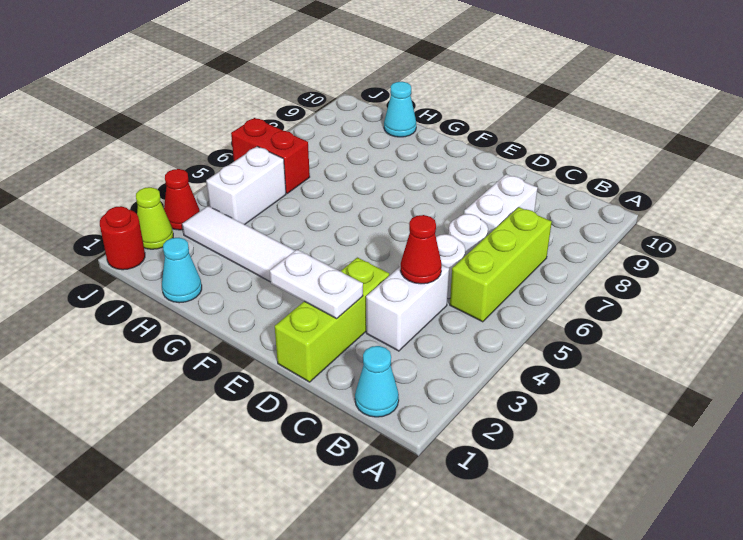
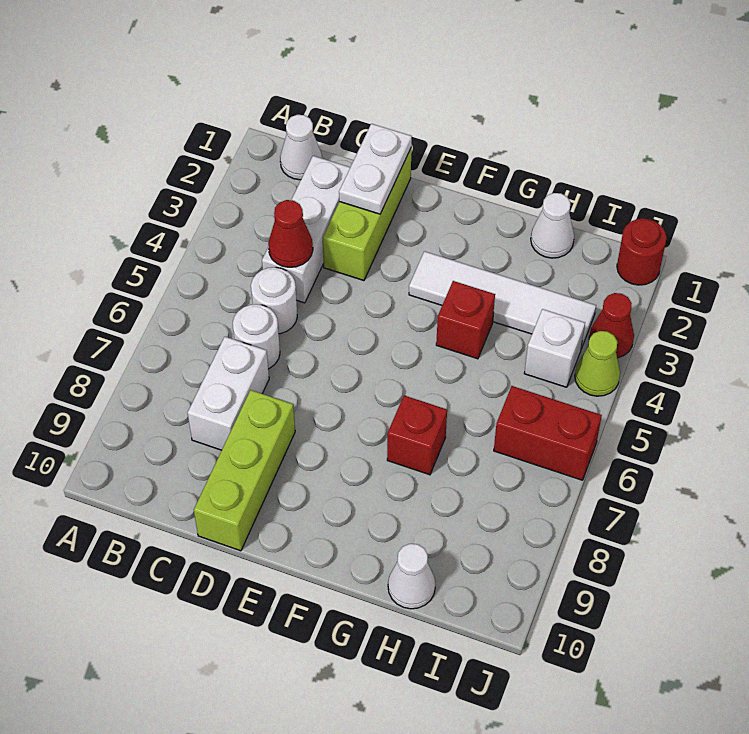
cyan 1x1 cone [355,346,399,417] -> white 1x1 cone [280,115,322,180]
lime 1x3 brick [450,207,552,322] -> lime 1x3 brick moved to [194,390,295,551]
white 1x2 brick [366,265,449,351] -> white 1x3 brick [262,156,350,303]
white 1x2 plate [270,250,363,319] -> white 1x2 plate turned to [339,124,412,214]
none -> red 1x1 brick [436,281,495,359]
none -> red 1x1 brick [387,395,447,475]
cyan 1x1 cone [162,238,202,303] -> white 1x1 cone [531,193,574,258]
cyan 1x1 cone [384,82,416,137] -> white 1x1 cone [388,544,435,609]
white 1x2 brick [206,146,286,225] -> white 1x1 brick [524,309,585,387]
lime 1x1 cone [136,187,173,249] -> lime 1x1 cone moved to [575,331,620,396]

